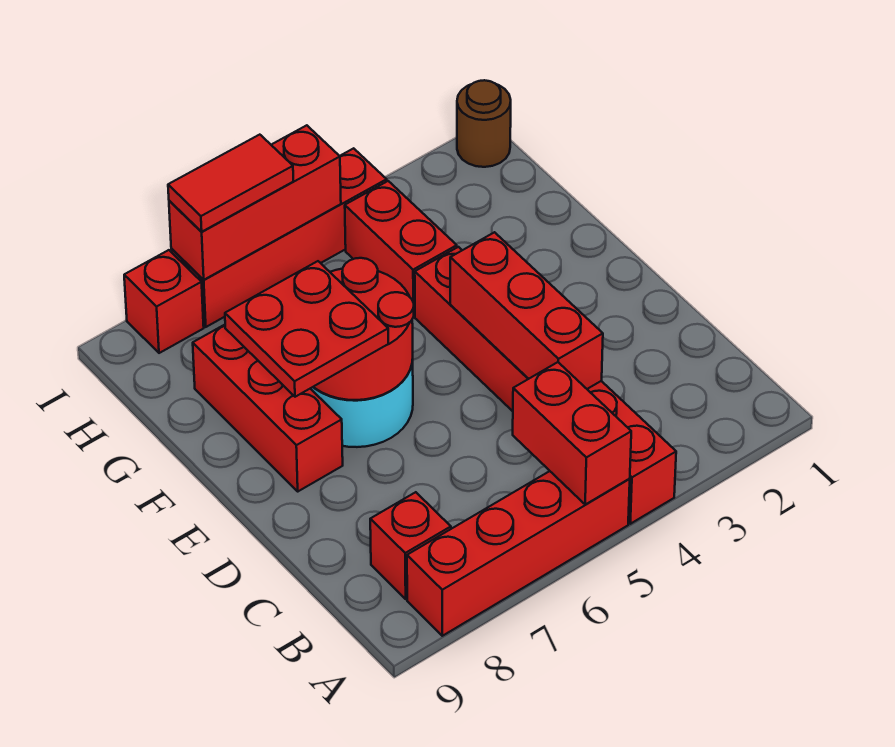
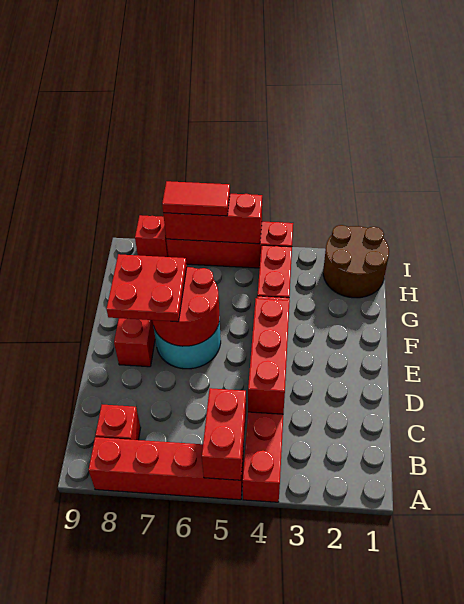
brown 1x1 round brick [457,80,511,167] -> brown 2x2 round brick [323,225,389,298]

